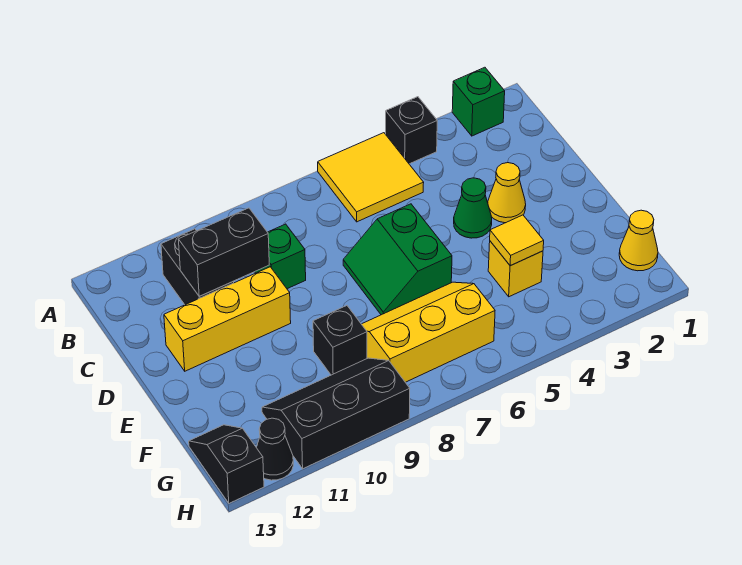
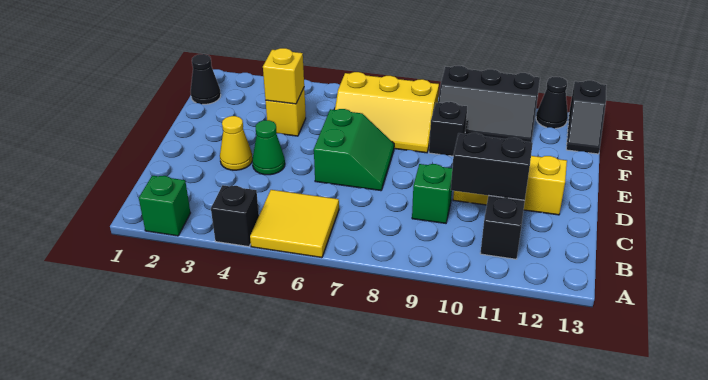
yellow 1x1 tile [490,215,544,266] -> yellow 1x1 brick [263,48,304,104]
yellow 1x1 cone [619,210,658,271] -> black 1x1 cone [191,54,221,104]

